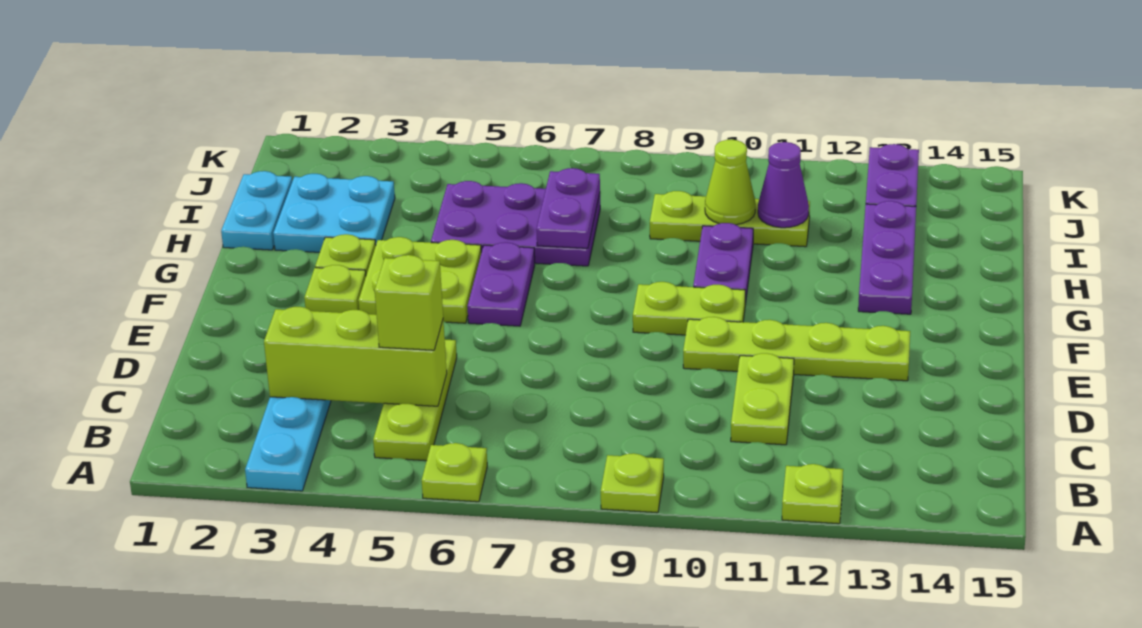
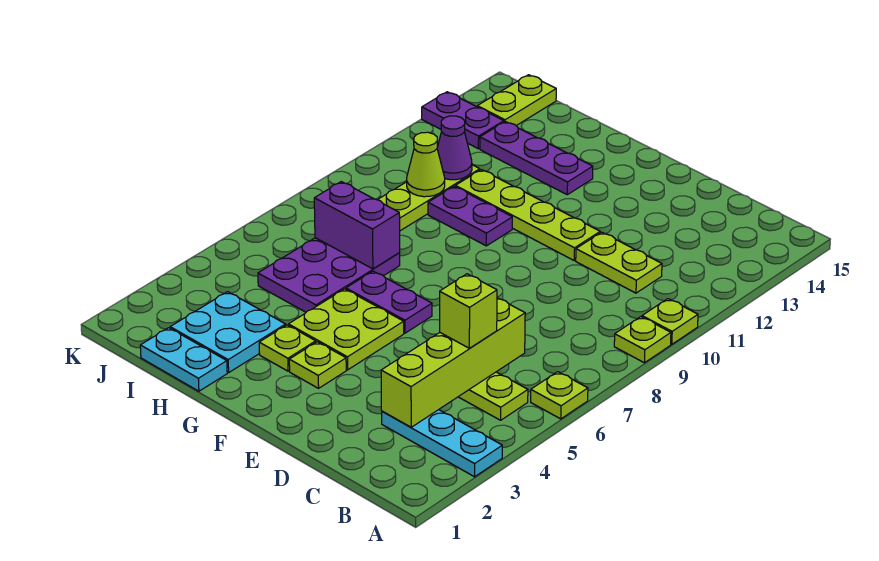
lime 1x1 plate [782,464,843,524] -> lime 1x1 plate moved to [642,299,698,344]
lime 1x3 brick [264,307,447,406] -> lime 1x4 brick [381,298,525,427]
lime 1x4 plate [683,317,910,381] -> lime 1x4 plate turned to [455,170,600,260]
lime 1x2 plate [633,282,745,335] -> lime 1x2 plate moved to [477,75,556,125]
purple 1x2 plate [536,168,600,248] -> purple 1x2 brick [314,182,400,269]

